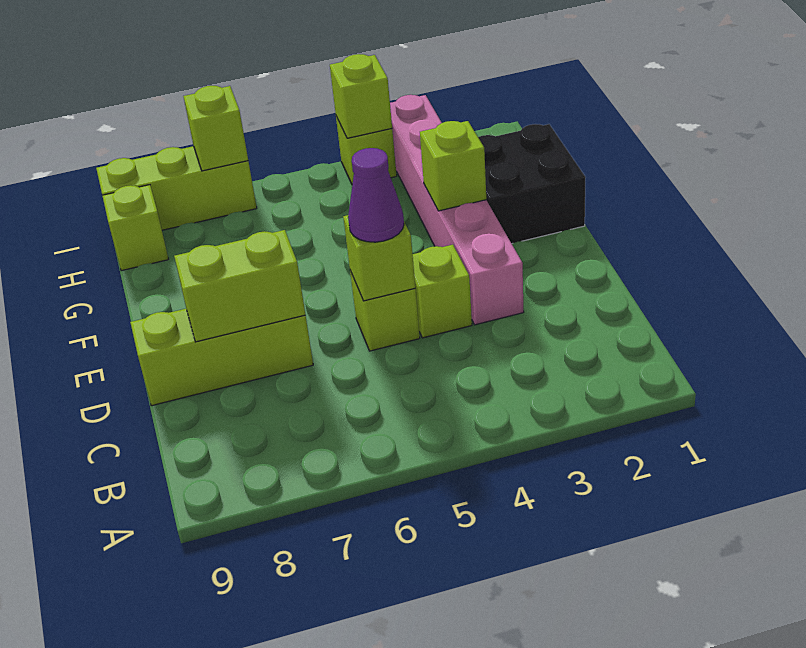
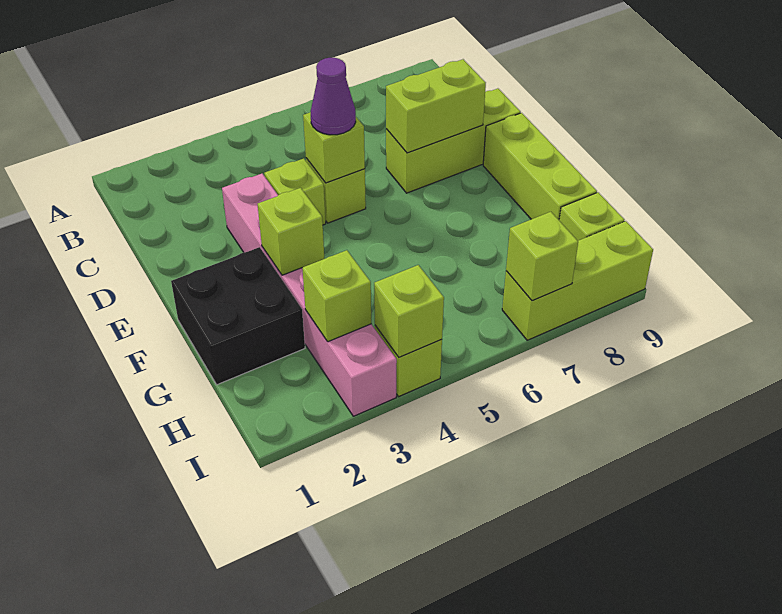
none -> lime 1x3 brick [483,113,597,220]
none -> lime 1x1 brick [302,250,371,342]

